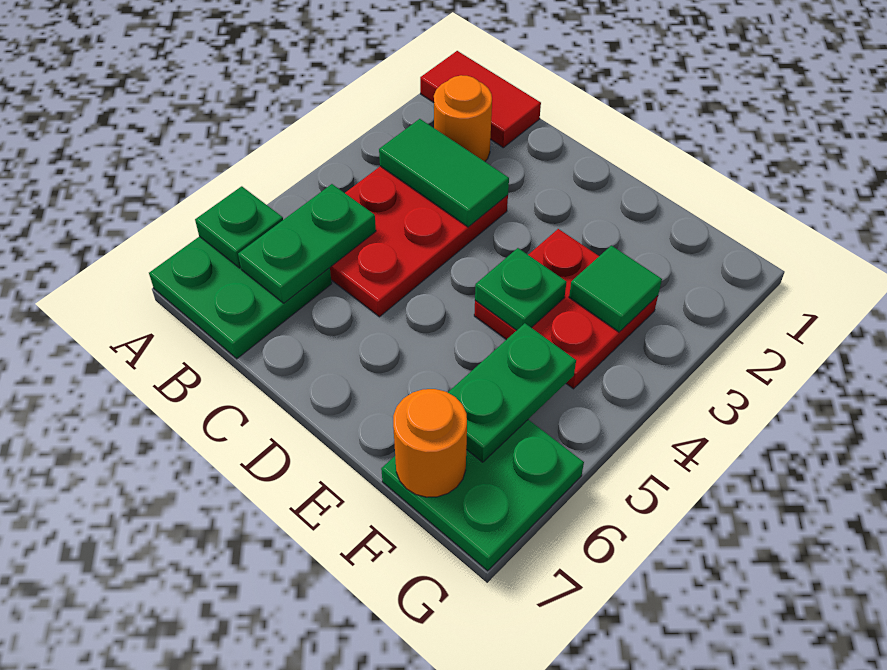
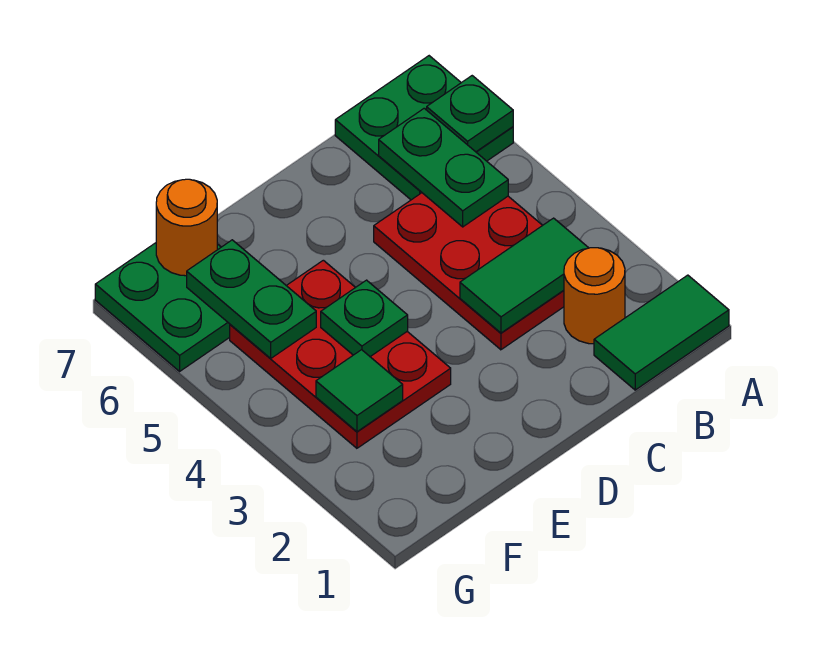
red 1x2 tile [420,51,541,148] -> green 1x2 tile [594,275,729,390]
red 2x2 plate [474,229,658,389] -> red 2x3 plate [230,260,451,448]

